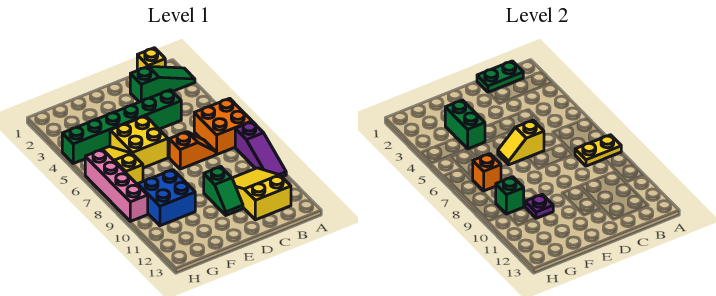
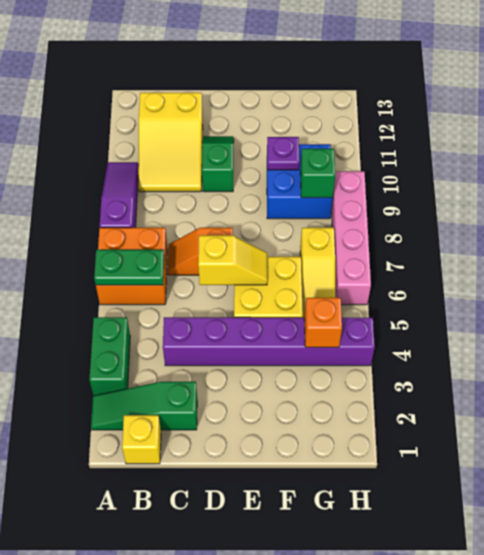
yellow 1x2 plate [575,135,621,166] -> none
green 1x2 plate [477,61,523,92] -> green 1x2 plate moved to [94,250,164,285]
green 1x6 brick [62,90,181,163] -> purple 1x6 brick [163,317,375,366]
green 1x2 brick [445,100,485,149] -> green 1x2 brick moved to [89,317,130,396]
orange 1x1 brick [473,154,501,191] -> orange 1x1 brick moved to [304,298,342,347]

